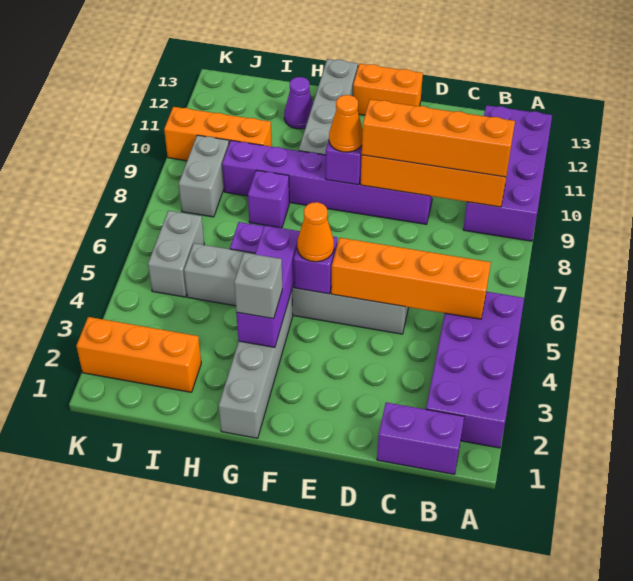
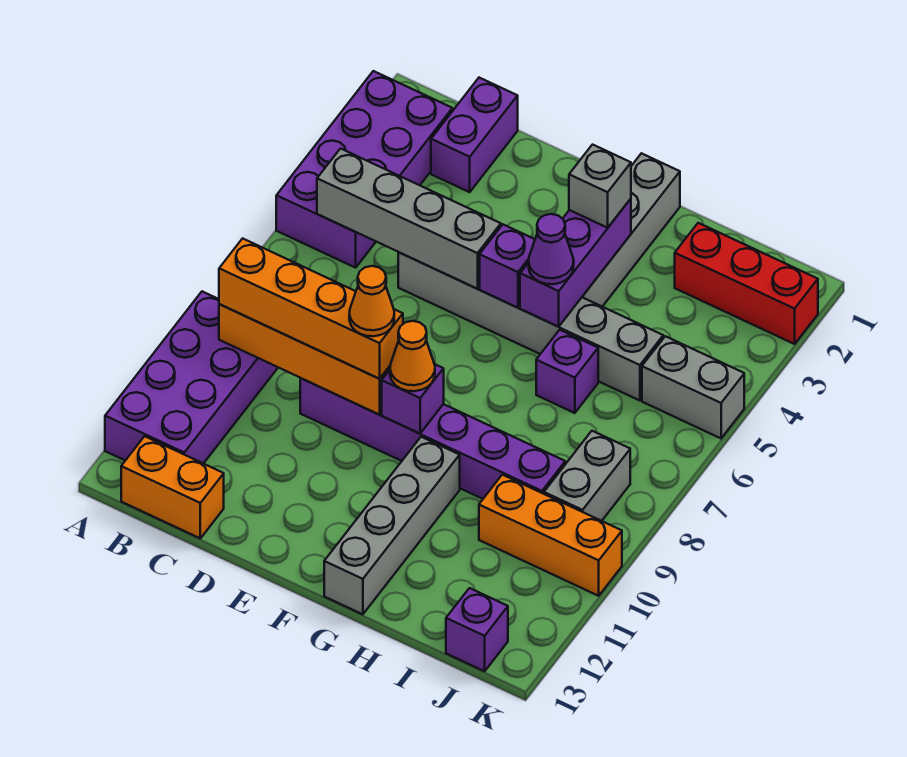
purple 1x2 brick [377,402,464,474] -> purple 1x2 brick turned to [431,78,518,192]
orange 1x4 brick [331,238,491,319] -> grey 1x4 brick [317,149,501,289]
orange 1x2 brick [353,64,423,115] -> orange 1x2 brick moved to [121,436,224,538]
orange 1x1 cone [297,202,334,262] -> orange 1x1 cone moved to [349,266,394,336]
purple 1x1 brick [248,170,289,228] -> purple 1x1 brick moved to [446,588,508,671]
purple 1x1 cone [284,77,313,129] -> purple 1x1 cone moved to [529,214,574,284]
orange 1x3 brick [76,317,201,392] -> red 1x3 brick [675,223,818,344]
grey 1x2 brick [148,211,204,297] -> grey 1x2 brick turned to [642,336,744,438]

